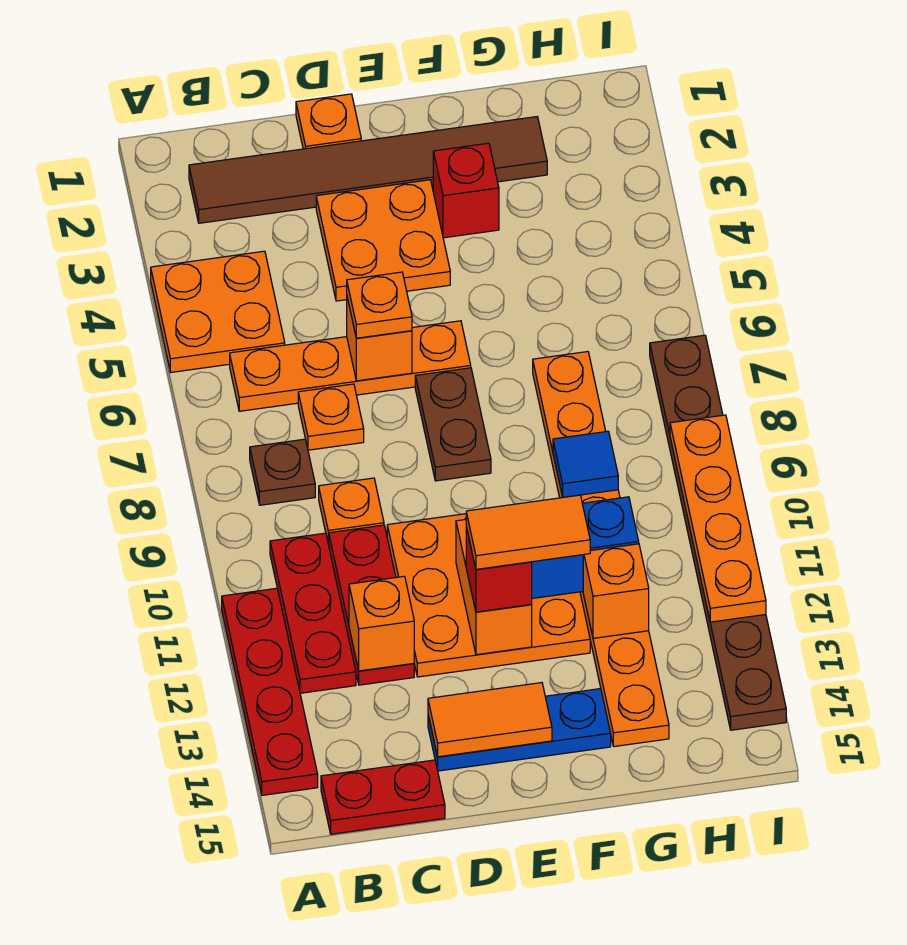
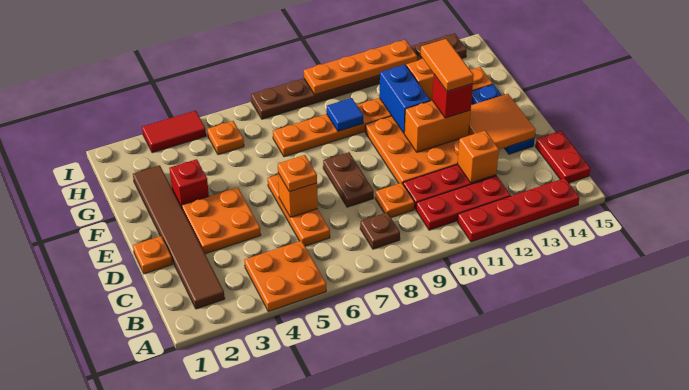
orange 1x4 plate [230,321,471,411] -> orange 1x3 plate [268,175,330,246]
orange 1x1 plate [298,384,364,450] -> orange 1x1 plate moved to [207,121,244,155]
orange 1x2 tile [428,683,552,757] -> orange 2x2 tile [469,94,536,149]
brown 1x2 plate [415,368,491,481] -> brown 1x2 plate turned to [323,152,374,207]
none -> red 1x2 tile [142,111,206,153]

